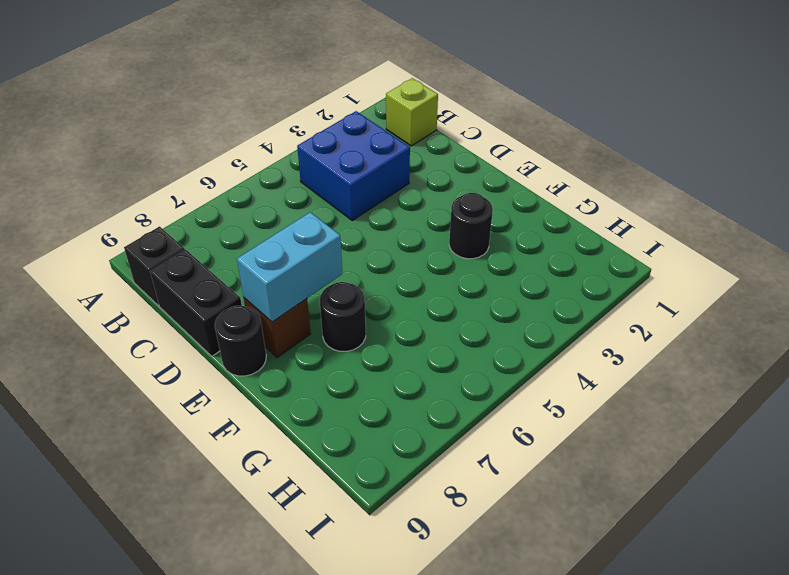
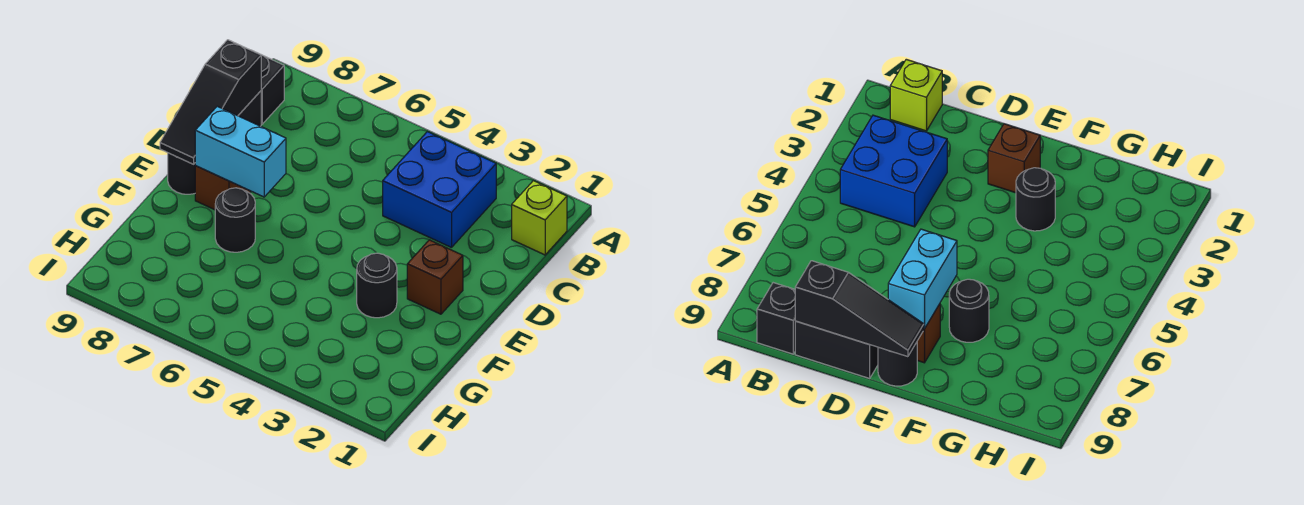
none -> black 1x3 slope [160,40,261,164]
none -> brown 1x1 brick [407,240,463,314]

